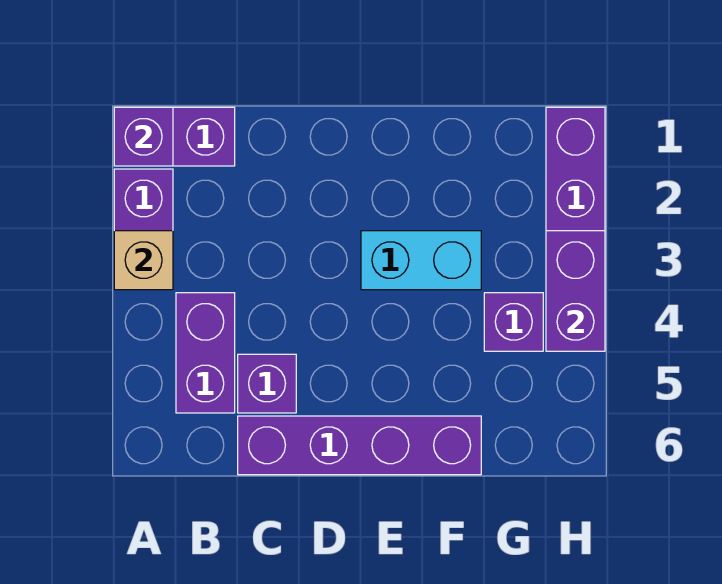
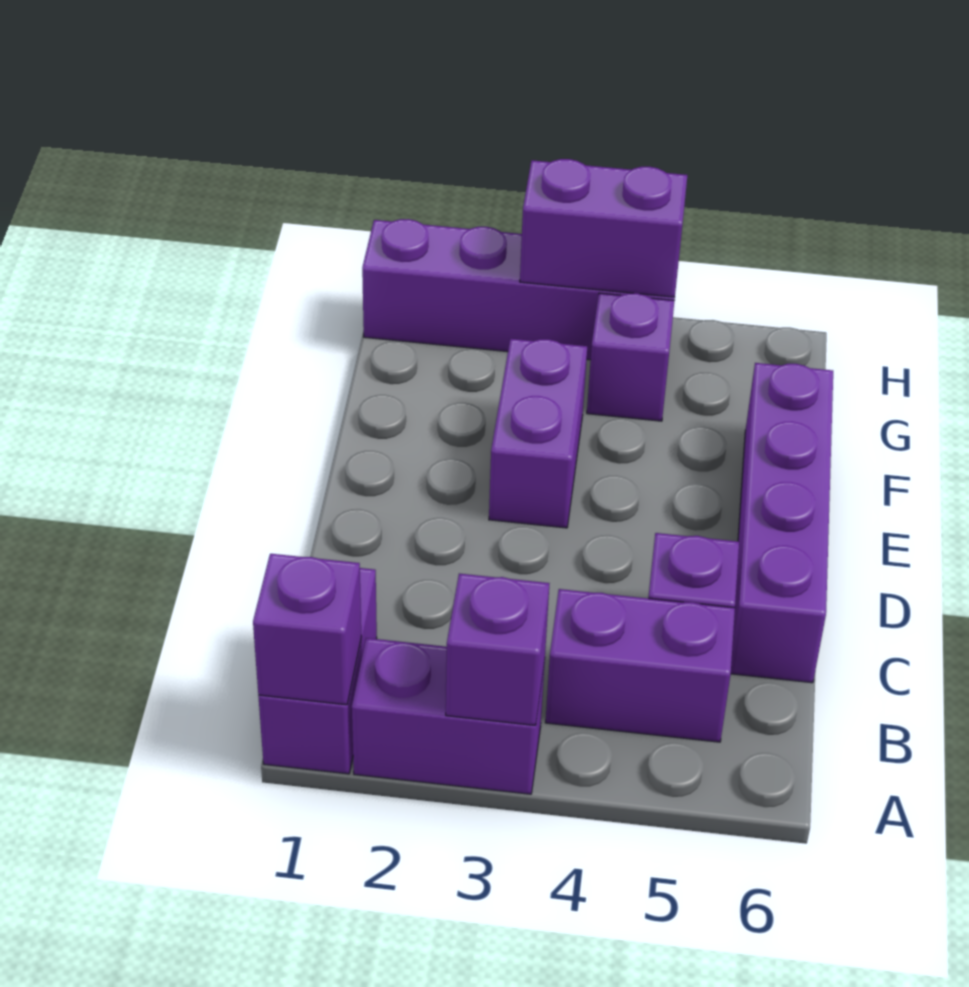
tan 1x1 brick [114,231,173,290] -> purple 1x1 brick [446,574,549,725]
cyan 1x2 brick [361,231,481,290] -> purple 1x2 brick [489,339,587,528]

